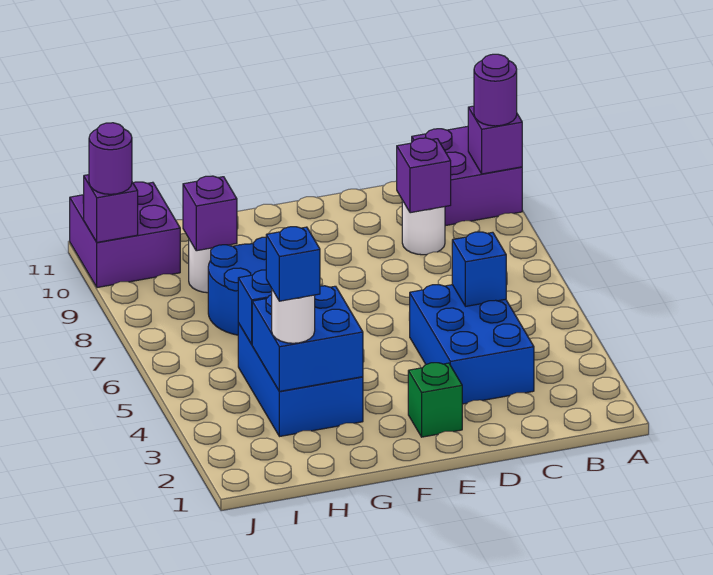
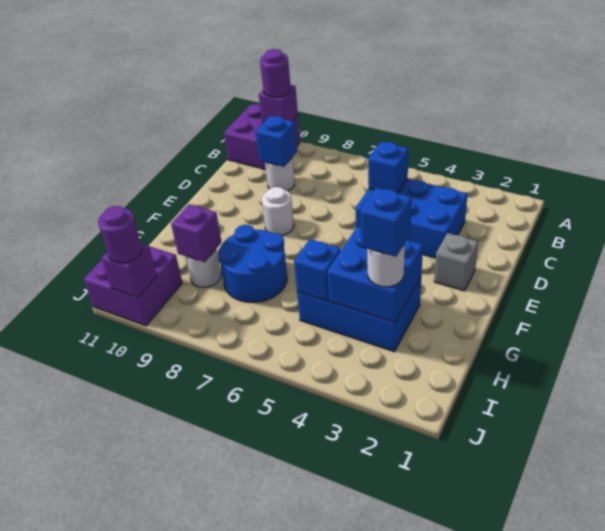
purple 1x1 brick [397,138,451,213] -> blue 1x1 brick [256,116,297,167]
green 1x1 brick [408,363,462,437] -> grey 1x1 brick [434,233,478,291]
none -> white 1x1 round brick [262,187,294,235]

